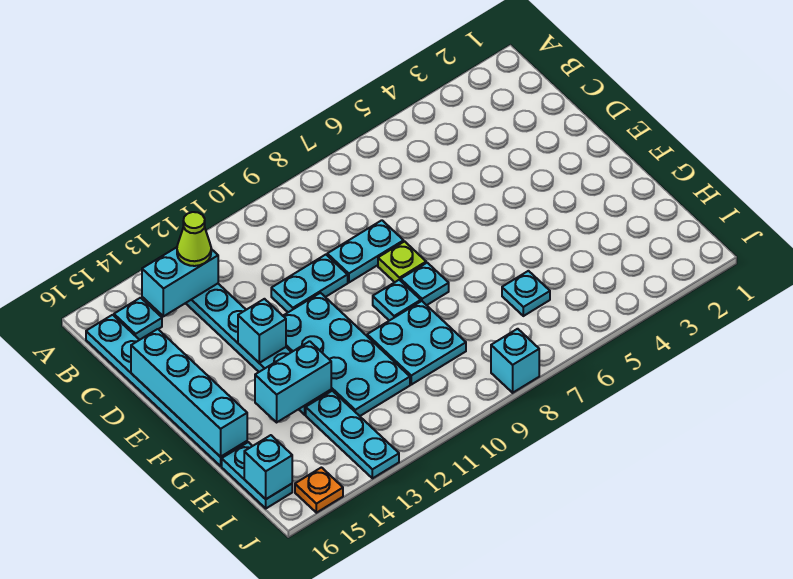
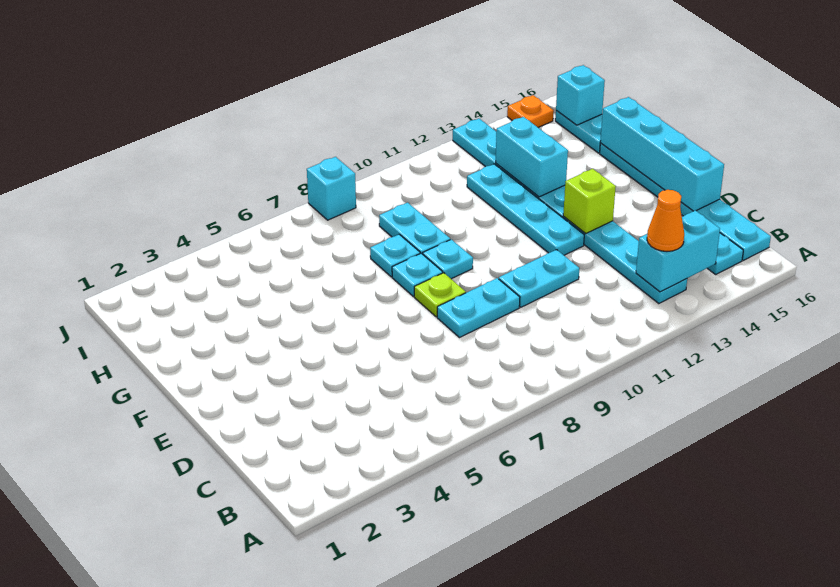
lime 1x1 cone [177,212,211,266] -> orange 1x1 cone [647,190,684,251]
cyan 2x4 plate [283,293,410,416] -> cyan 1x4 plate [467,164,584,255]
cyan 1x1 brick [238,299,286,363] -> lime 1x1 brick [563,169,616,234]
cyan 2x2 plate [367,301,466,385] -> cyan 1x2 plate [379,203,450,254]
cyan 1x2 brick [255,341,331,422] -> cyan 1x2 brick turned to [496,117,568,197]
cyan 1x1 plate [502,271,550,316] -> cyan 1x1 plate moved to [370,234,420,277]

